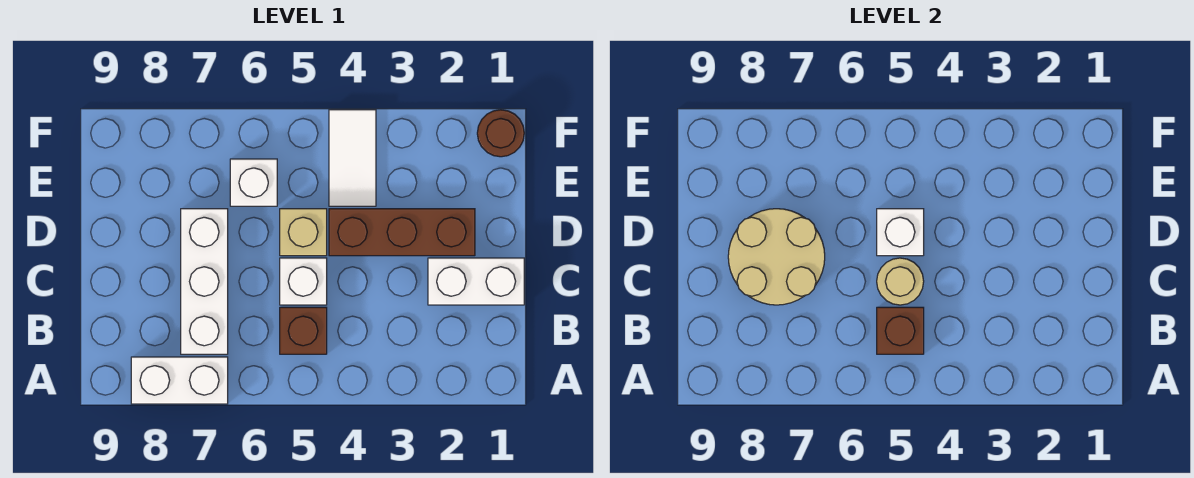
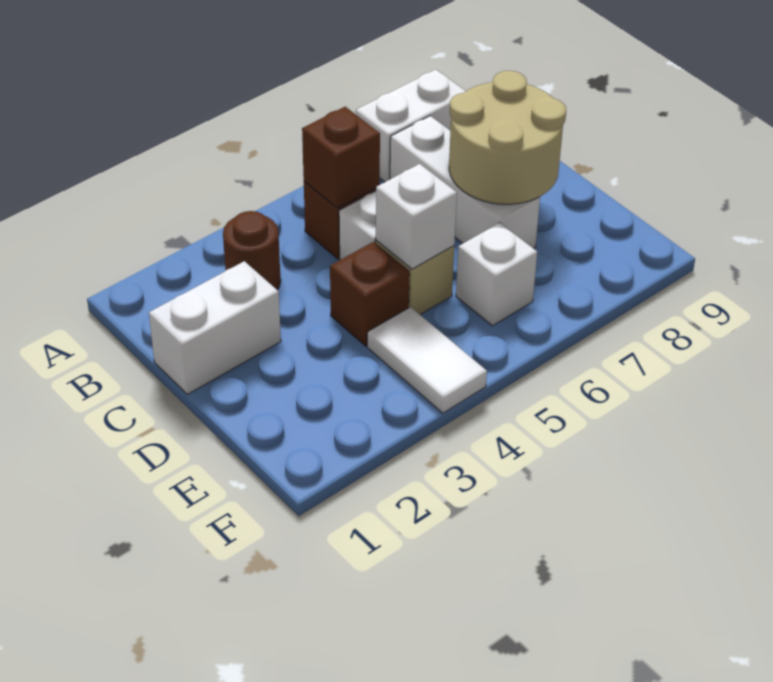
tan 1x1 round brick [877,258,924,305] -> none
brown 1x3 brick [329,209,475,256] -> brown 1x1 brick [330,242,410,346]
brown 1x1 round brick [477,110,524,157] -> brown 1x1 round brick moved to [223,211,281,290]

